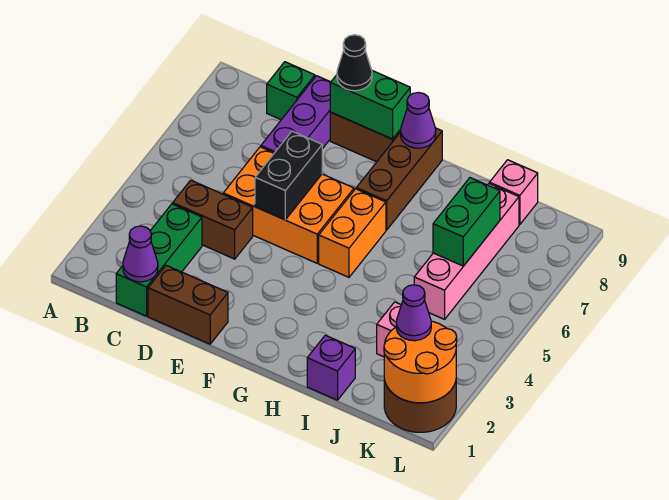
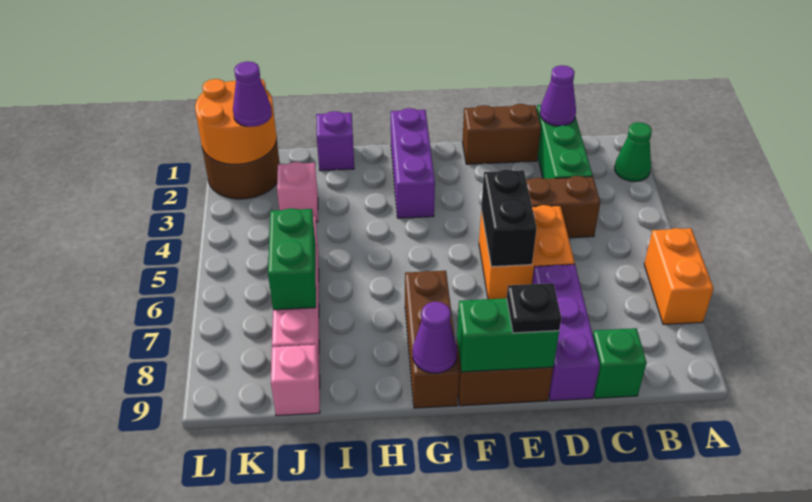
none -> green 1x1 cone [615,122,652,181]
orange 2x3 brick [223,147,354,263] -> orange 2x2 brick [479,205,575,299]
black 1x1 cone [337,35,372,91] -> black 1x1 plate [507,283,561,333]
none -> purple 1x3 brick [391,108,435,218]
orange 1x2 brick [319,189,386,277] -> orange 1x2 brick moved to [644,228,714,325]

